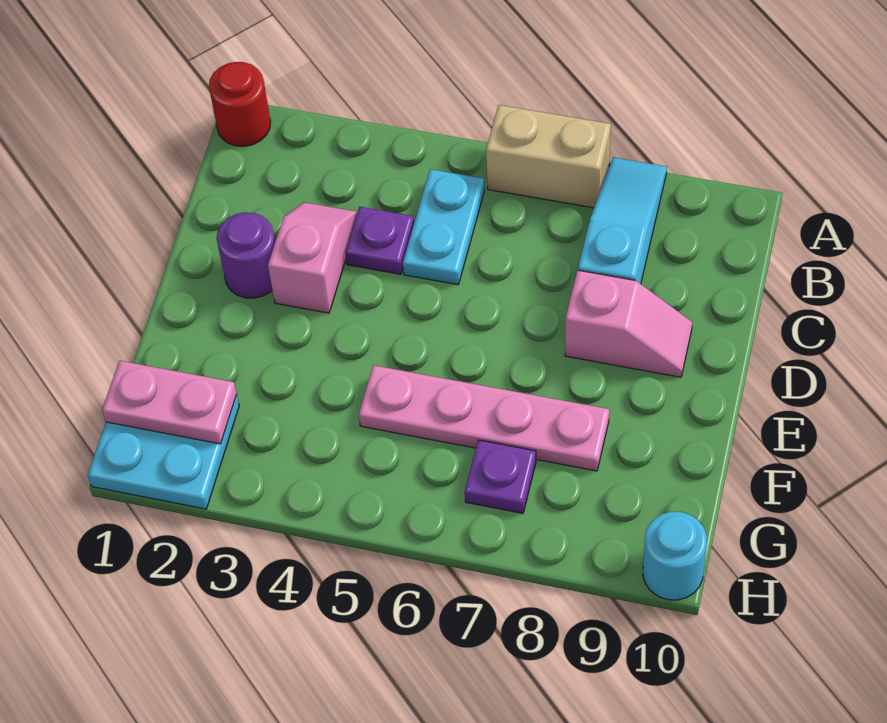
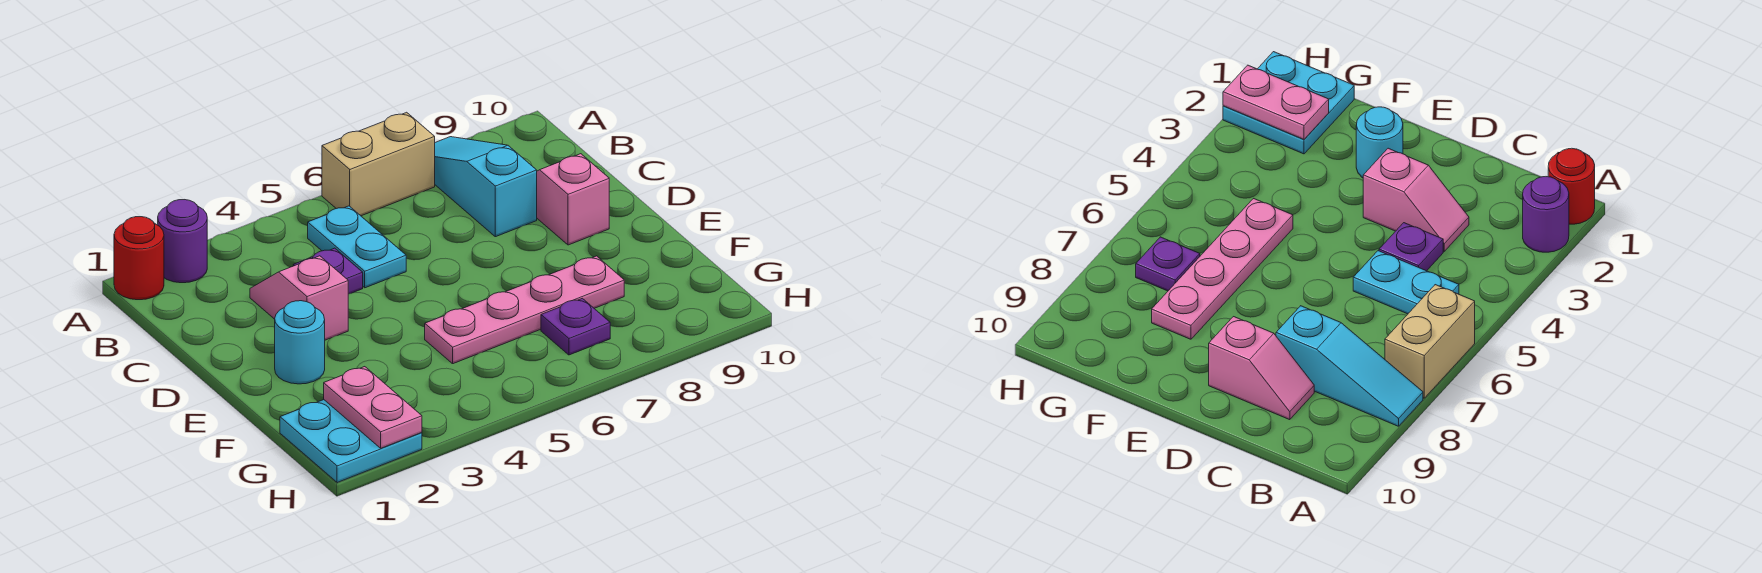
purple 1x1 round brick [217,212,275,298] -> purple 1x1 round brick moved to [158,200,207,283]
pink 1x2 slope [565,270,692,377] -> pink 1x2 slope turned to [537,154,609,245]
pink 1x2 plate [102,361,237,444] -> pink 1x2 plate turned to [324,367,422,448]
cyan 1x1 round brick [643,511,707,600] -> cyan 1x1 round brick moved to [275,301,325,384]

